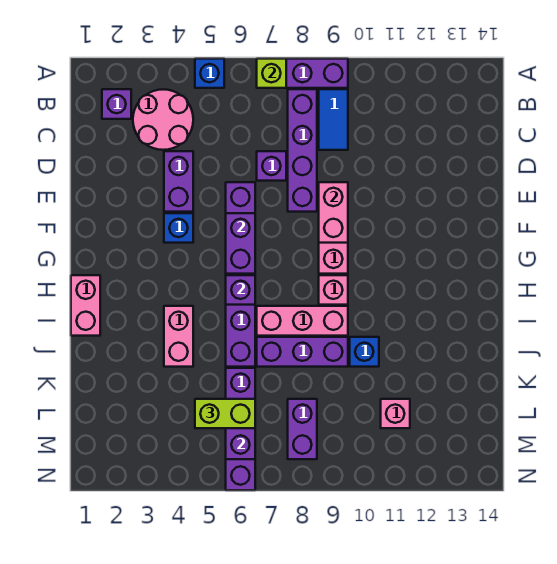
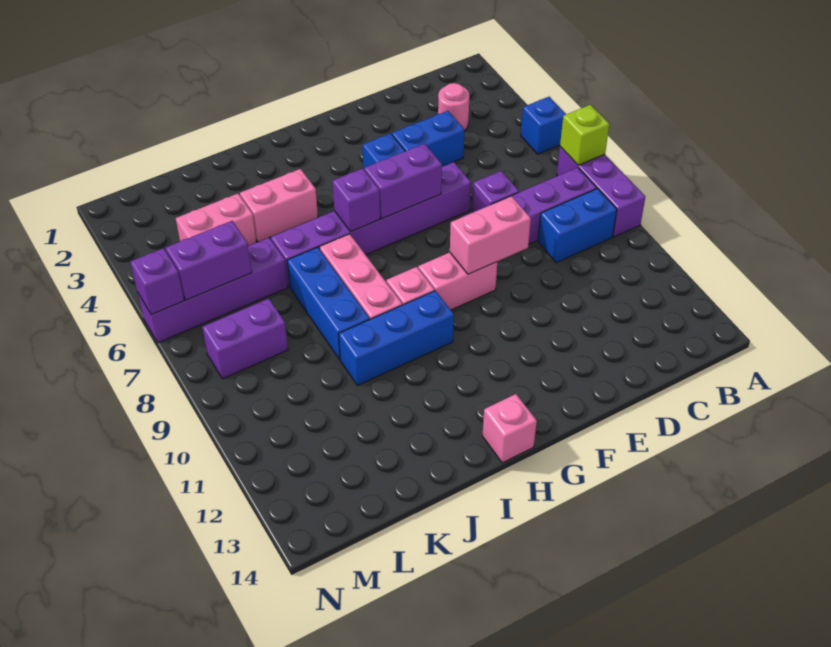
purple 1x1 brick [102,89,131,119] -> purple 1x1 brick moved to [130,248,184,315]
pink 2x2 round brick [133,89,193,150] -> pink 1x1 round brick [438,83,469,131]
blue 1x2 tile [319,89,348,150] -> blue 1x2 brick [538,189,617,263]
purple 1x2 brick [164,151,193,212] -> blue 1x2 brick [392,111,464,167]
pink 1x2 brick [71,275,100,336] -> pink 1x2 brick moved to [176,194,256,246]
purple 1x3 brick [257,337,348,367] -> blue 1x3 brick [287,247,370,360]
blue 1x1 brick [350,337,379,367] -> blue 1x3 brick [339,291,454,385]
lime 1x2 brick [195,399,255,428] -> none
pink 1x1 brick [381,399,410,428] -> pink 1x1 brick moved to [482,394,537,463]

